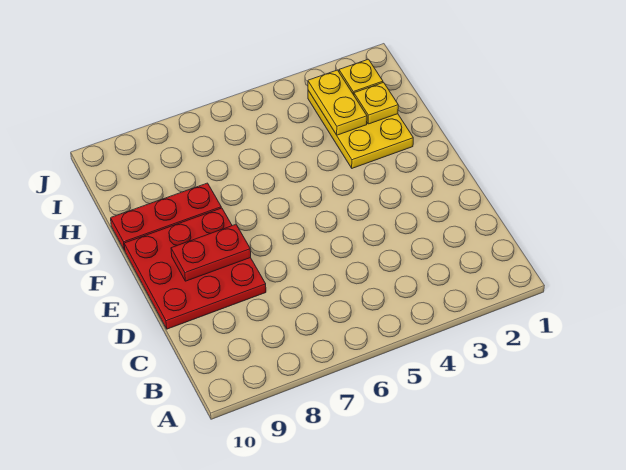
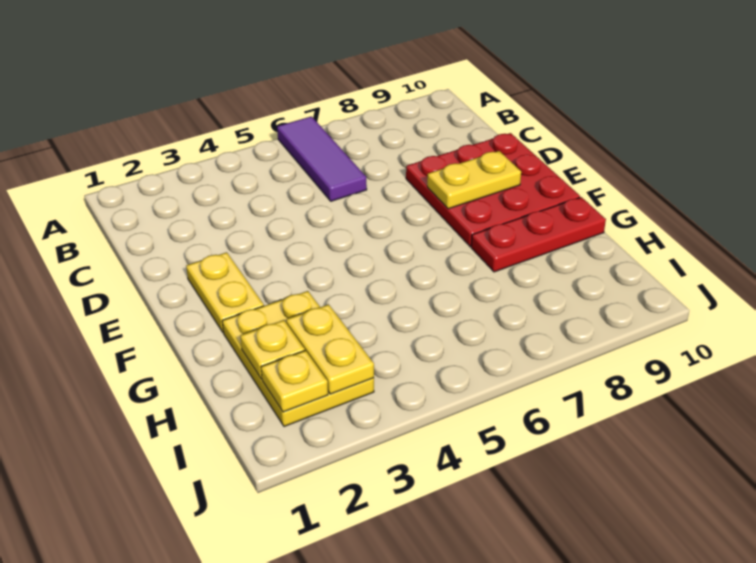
none -> purple 1x3 tile [277,116,367,201]
none -> yellow 1x2 plate [186,252,264,333]
red 1x2 plate [171,224,251,281] -> yellow 1x2 plate [427,151,521,209]

